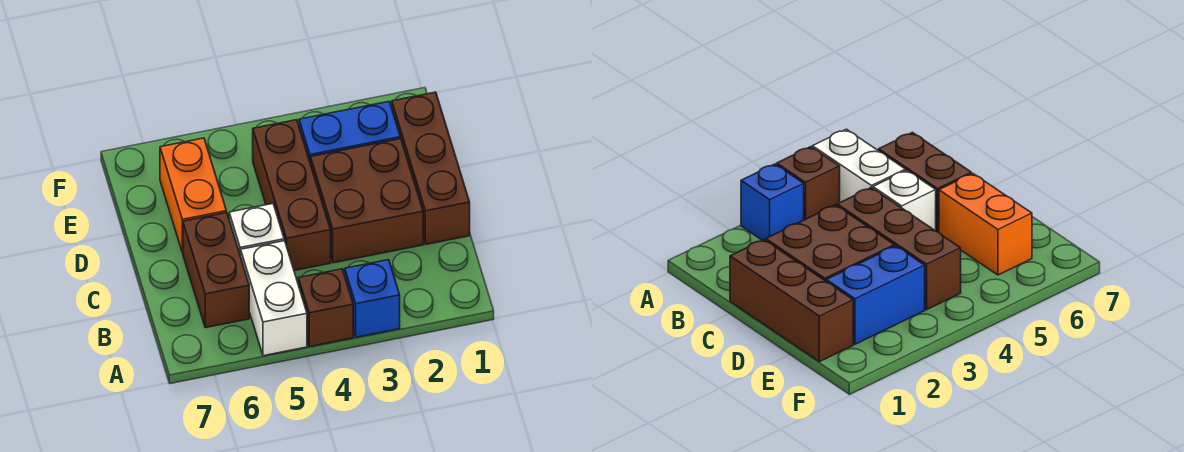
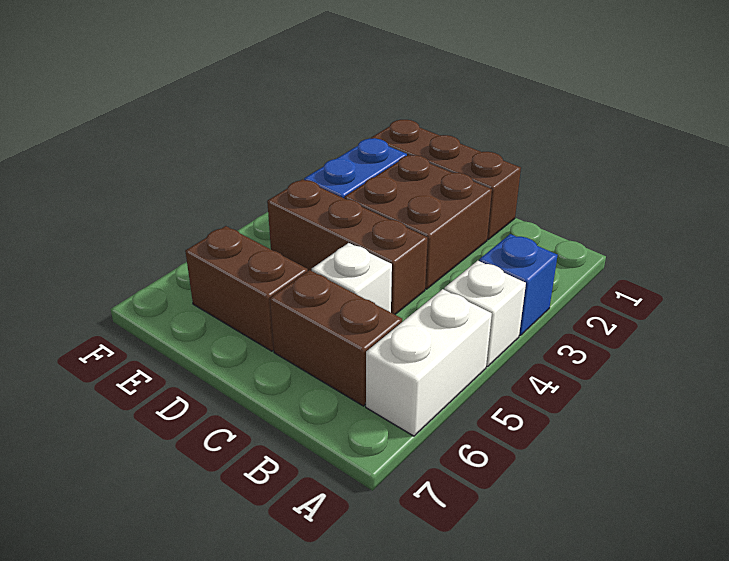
brown 1x1 brick [298,269,353,347] -> white 1x1 brick [444,261,526,367]
white 1x2 brick [241,241,307,356] -> white 1x2 brick turned to [366,289,492,436]
orange 1x2 brick [160,138,226,253] -> brown 1x2 brick [185,226,308,351]

